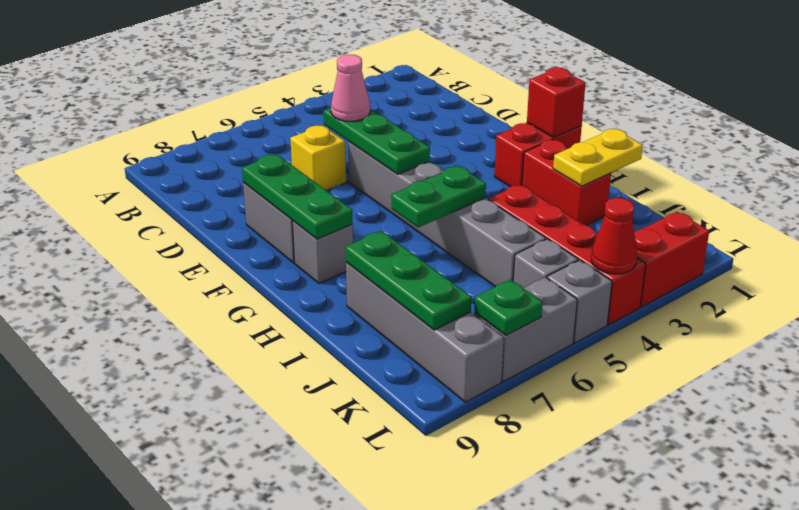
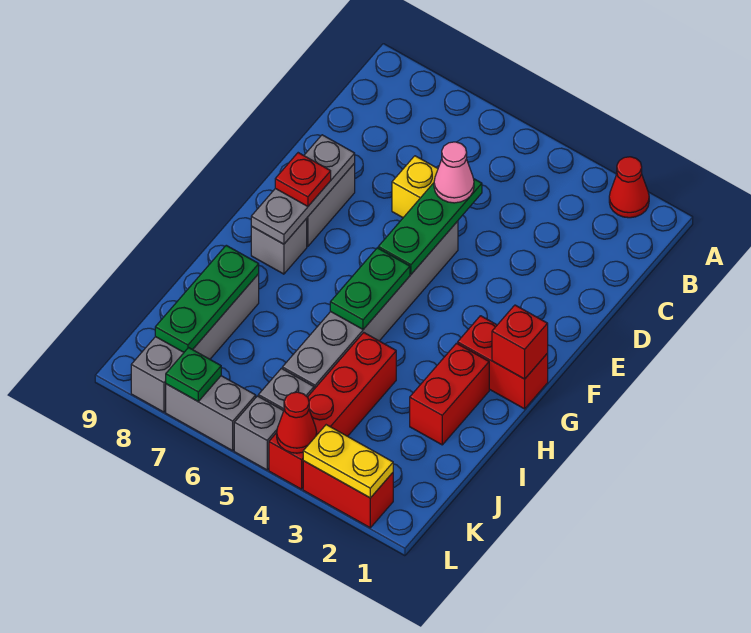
none -> red 1x1 cone [609,157,649,218]
green 1x3 plate [242,154,353,239] -> grey 1x3 plate [251,135,355,244]
none -> red 1x1 plate [275,153,331,206]
green 1x2 plate [391,166,486,227] -> green 1x2 plate turned to [330,248,410,329]
yellow 1x2 plate [553,129,643,186] -> yellow 1x2 plate moved to [303,425,393,498]

